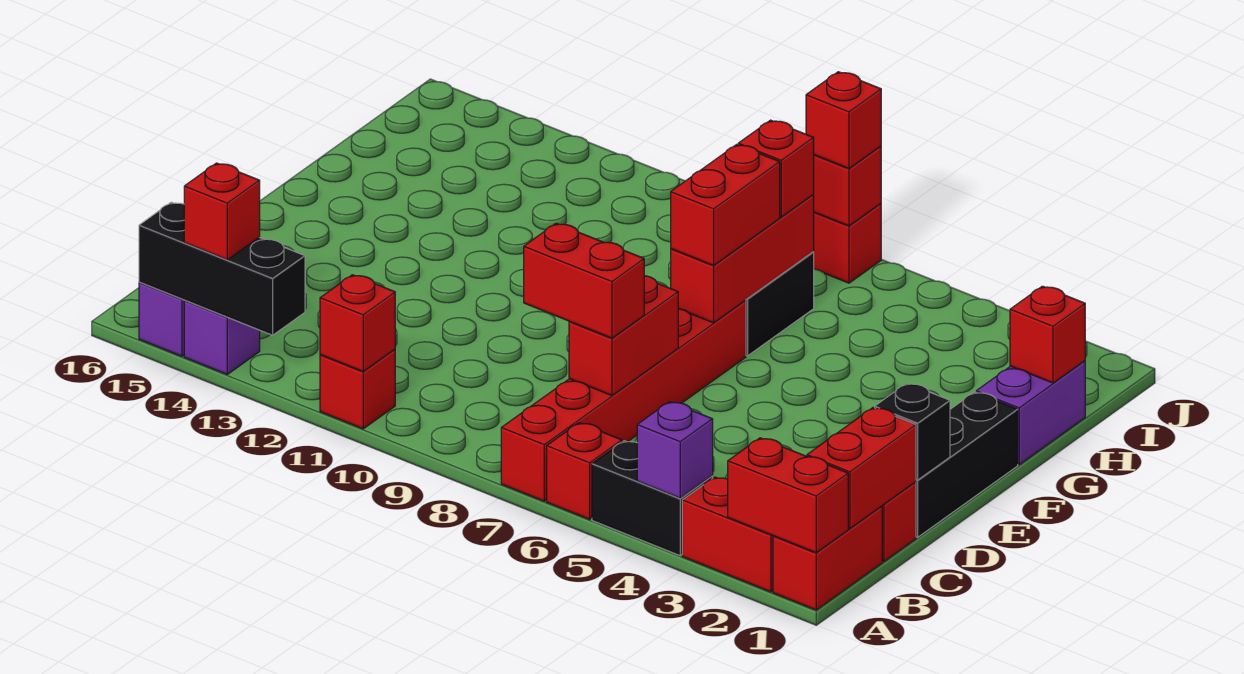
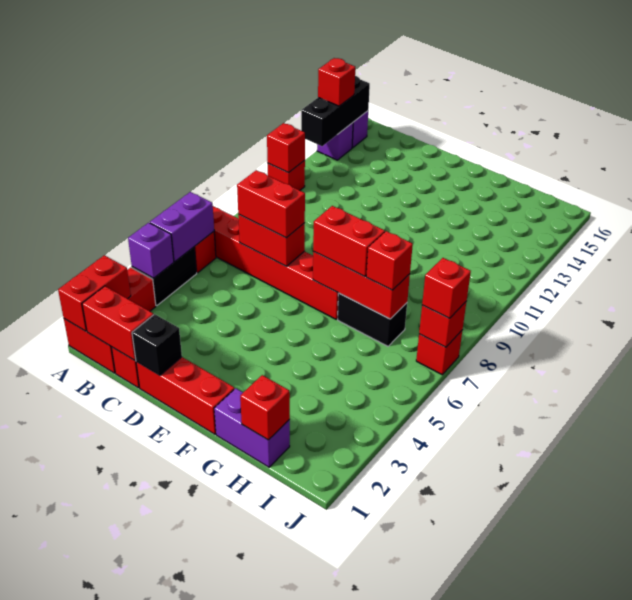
none -> purple 1x2 brick [150,192,214,262]
red 1x2 brick [524,223,644,338] -> red 1x2 brick turned to [237,170,305,238]
black 1x3 brick [916,392,1018,537] -> red 1x3 brick [136,357,234,434]

